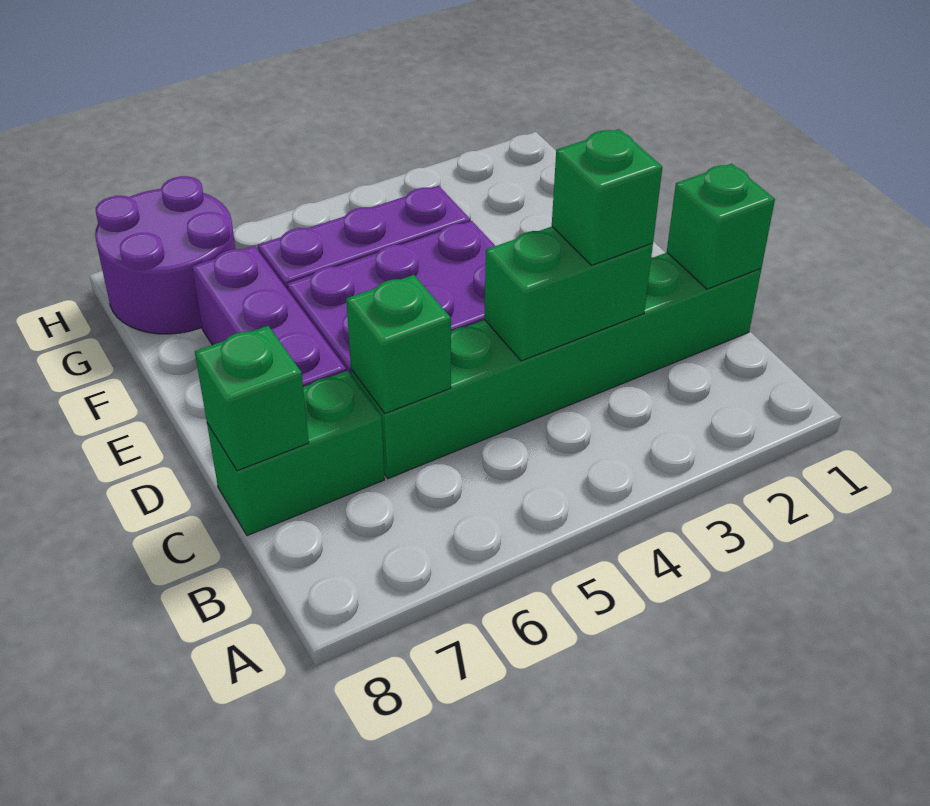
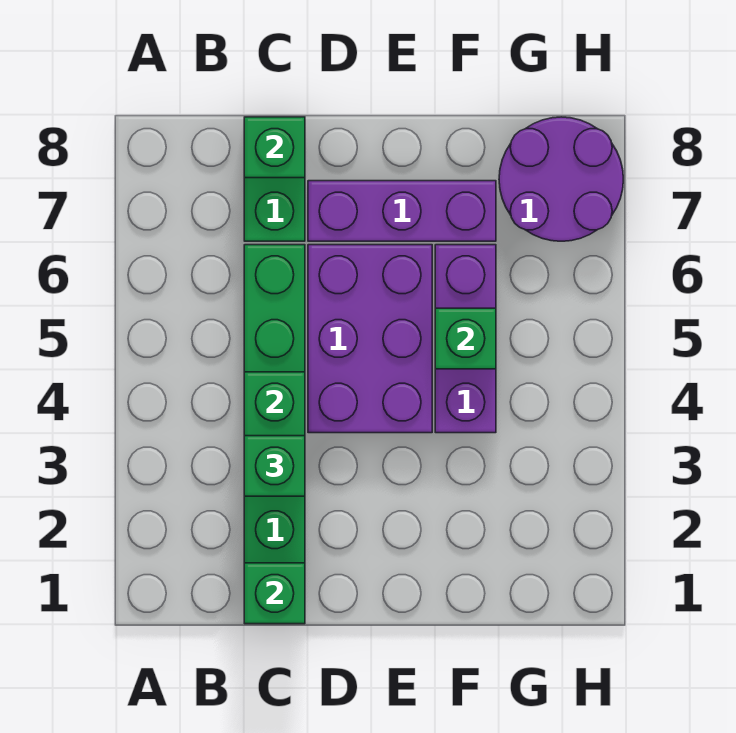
green 1x1 brick [346,275,451,413] -> green 1x1 brick moved to [435,308,496,369]

